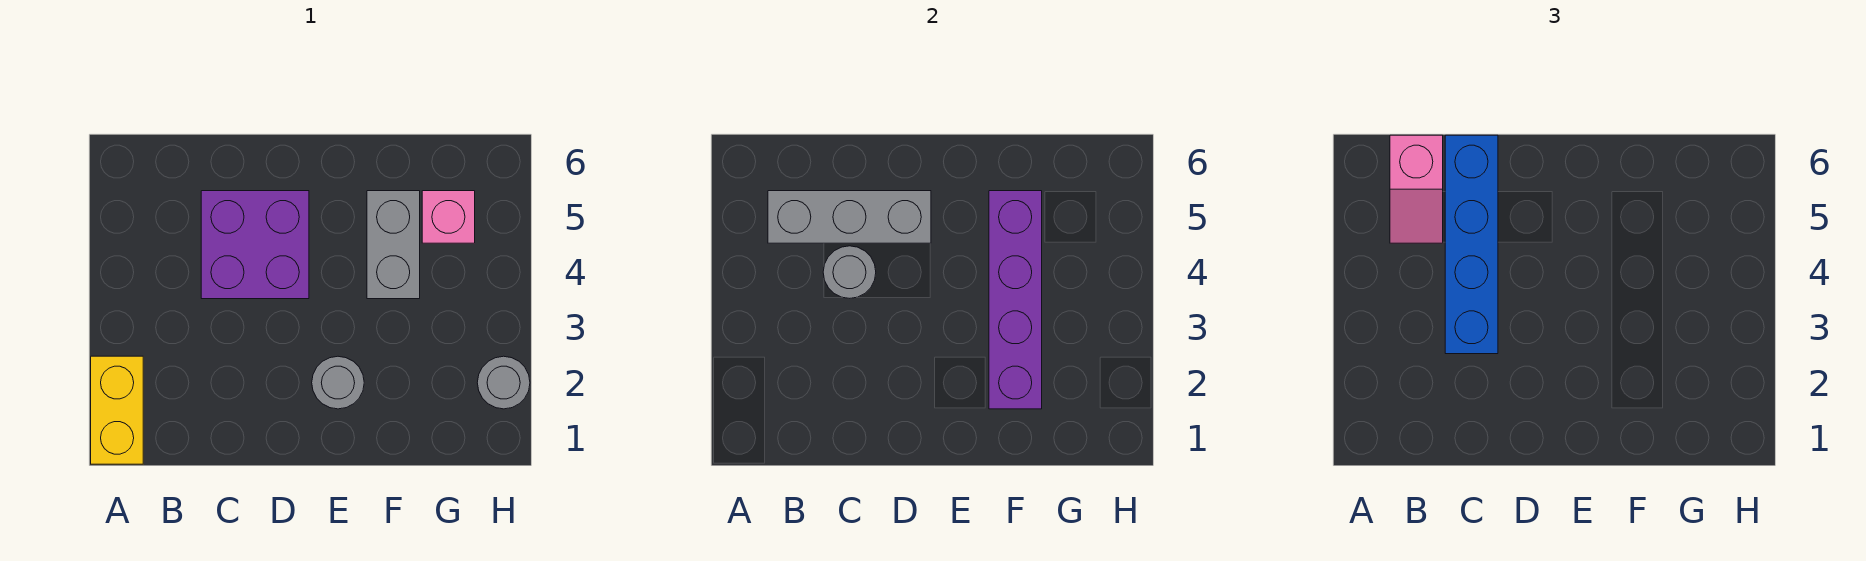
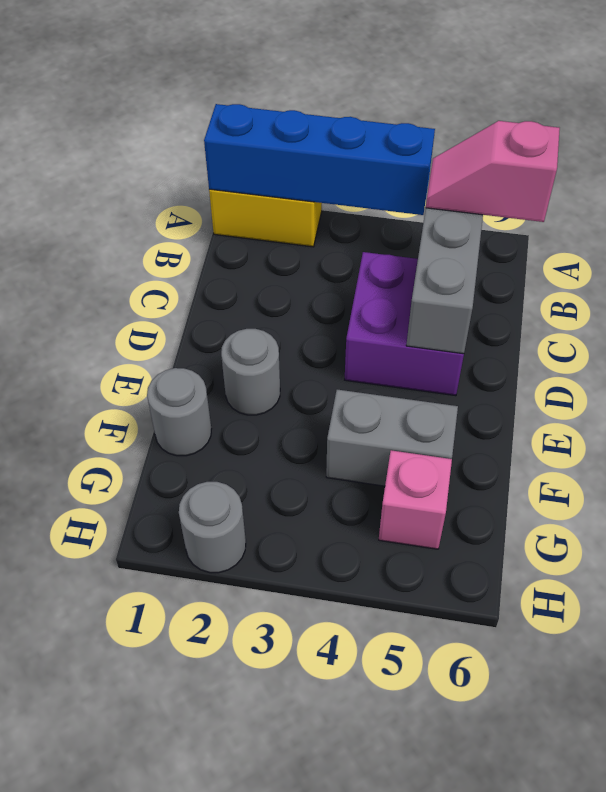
blue 1x4 brick [1445,135,1498,354] -> blue 1x4 brick moved to [204,104,435,215]
grey 1x1 round brick [823,246,876,298] -> grey 1x1 round brick moved to [147,368,211,456]
purple 1x4 brick [989,191,1042,409] -> none

